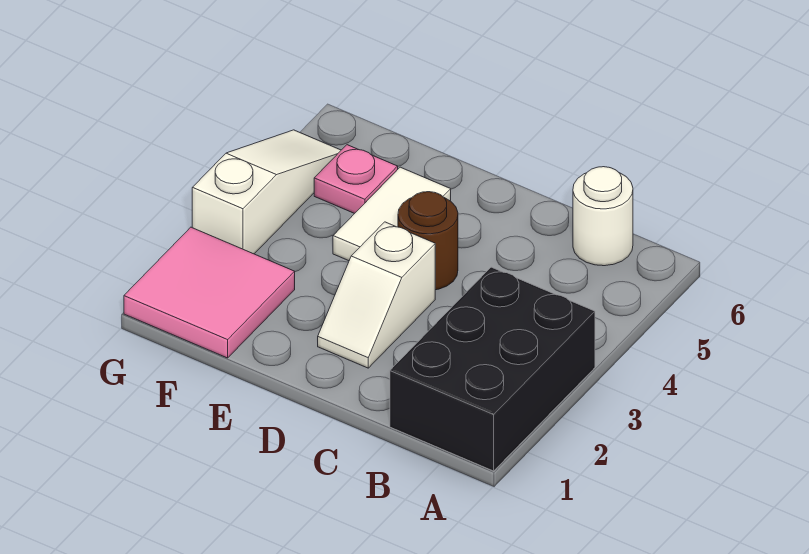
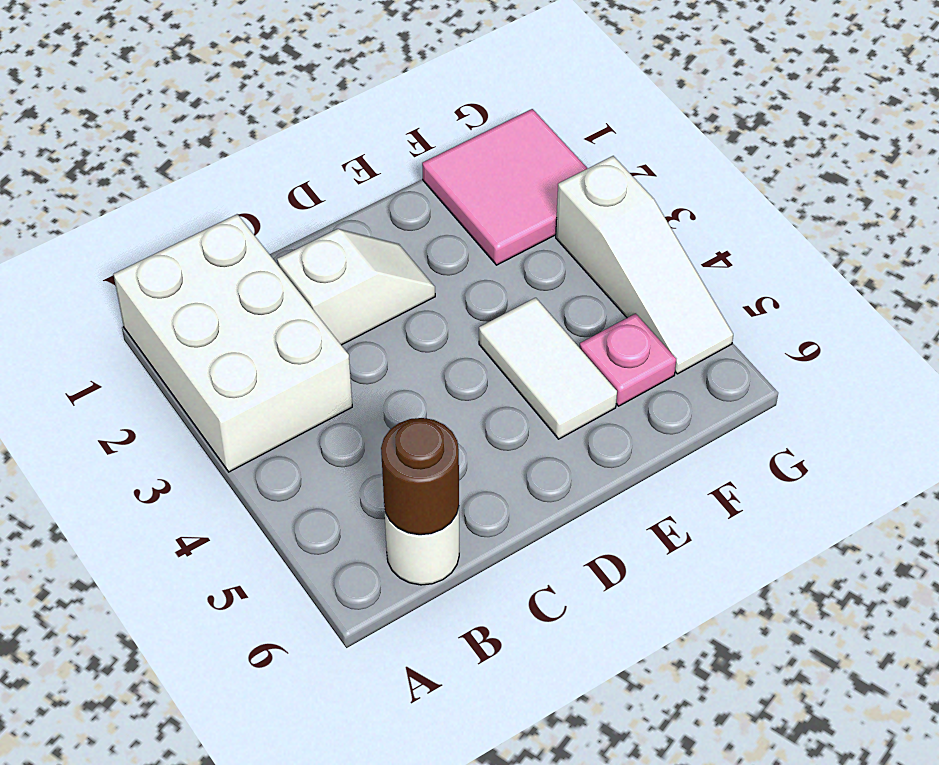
black 2x3 brick [390,267,595,471] -> white 2x3 brick [113,214,352,472]
white 1x2 slope [318,222,435,368] -> white 1x2 slope turned to [277,229,435,345]
brown 1x1 round brick [398,192,458,290] -> brown 1x1 round brick moved to [381,418,459,535]

